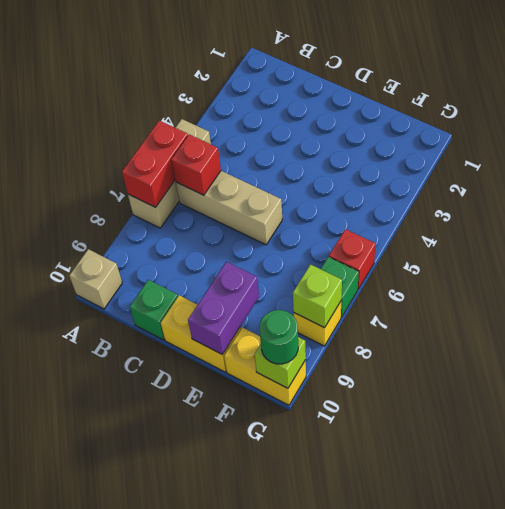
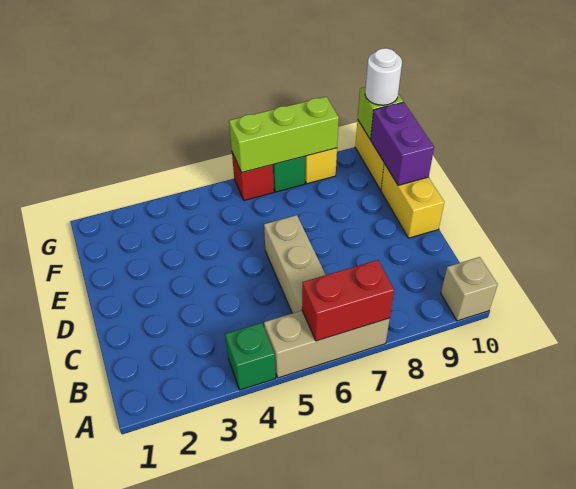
red 1x1 brick [171,134,221,195] -> none
green 1x1 brick [130,280,178,340] -> green 1x1 brick moved to [225,323,276,390]
purple 1x2 brick [188,262,259,354] -> purple 1x2 brick turned to [371,102,434,185]
lime 1x1 brick [293,265,342,328] -> lime 1x3 brick [229,97,339,173]
green 1x1 round brick [259,310,298,364] -> white 1x1 round brick [365,48,402,105]

